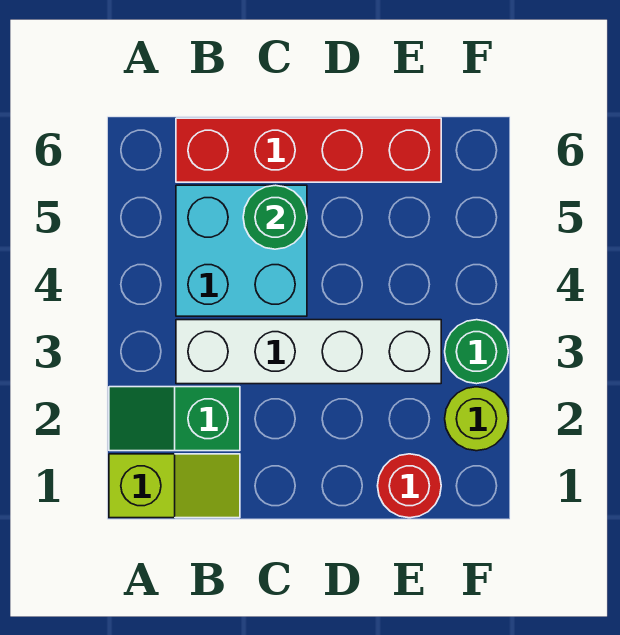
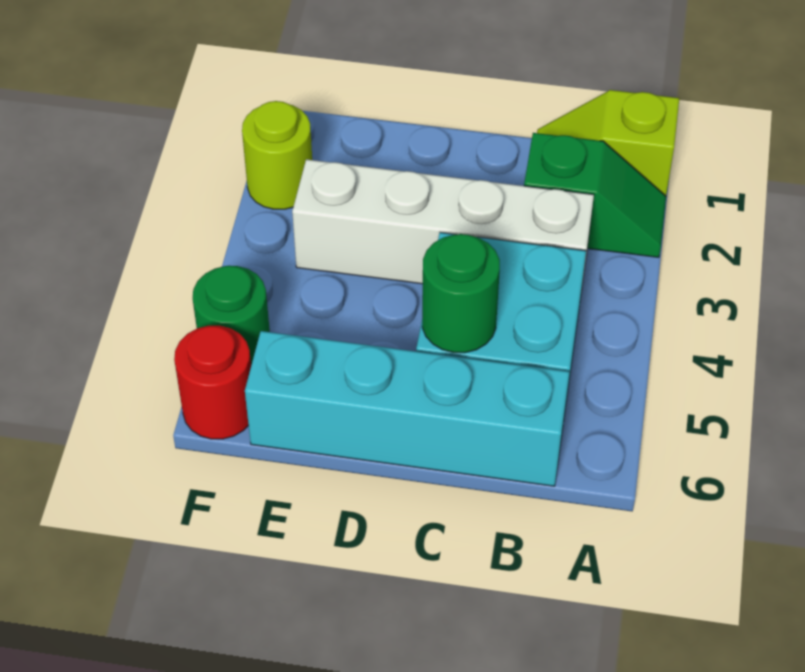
red 1x4 brick [176,118,441,182] -> cyan 1x4 brick [245,331,569,486]
red 1x1 round brick [378,454,441,518] -> red 1x1 round brick moved to [174,326,251,439]
green 1x1 round brick [445,320,508,384] -> green 1x1 round brick moved to [193,266,270,365]

